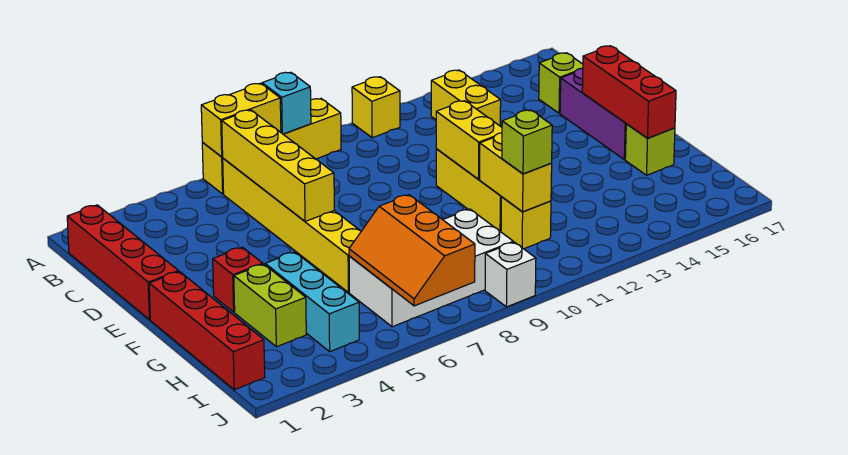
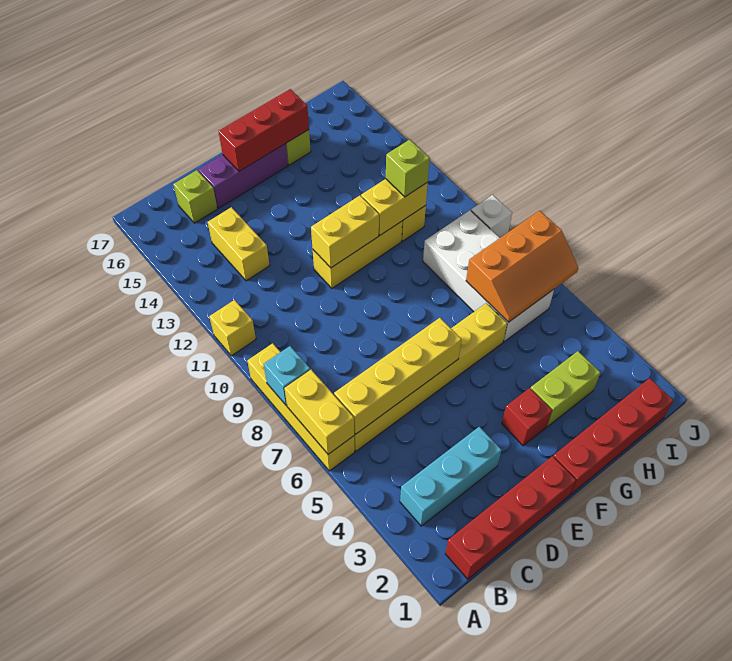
yellow 1x2 brick [431,70,501,126] -> yellow 1x2 brick turned to [208,207,270,281]
cyan 1x3 brick [265,252,359,351] -> cyan 1x3 brick moved to [400,427,502,526]

